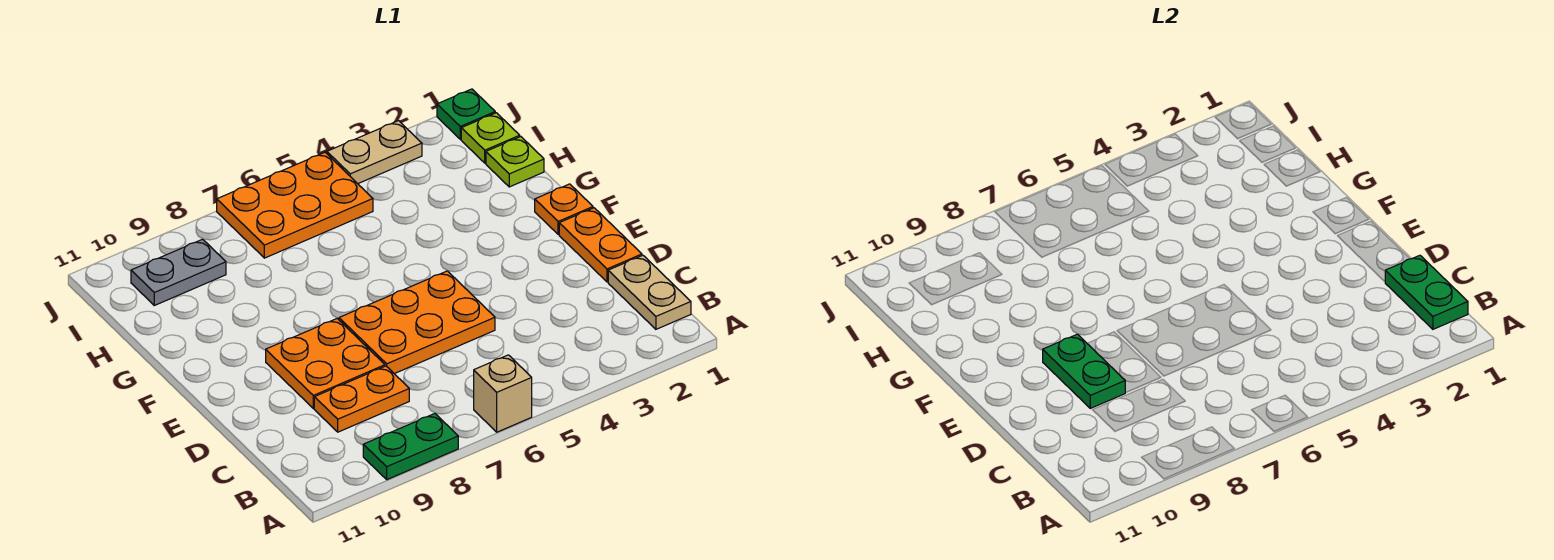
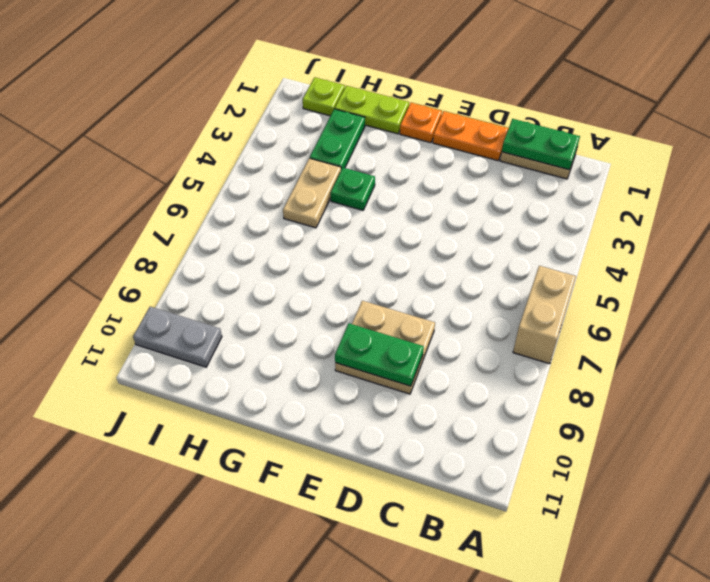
tan 1x1 brick [474,355,532,432] -> tan 1x2 brick [513,266,576,364]
green 1x2 plate [363,414,458,480] -> green 1x2 plate moved to [310,109,365,170]
orange 1x2 plate [314,366,409,432] -> none
orange 2x3 plate [339,271,495,374] -> none
orange 2x2 plate [266,319,385,408] -> tan 2x2 plate [335,301,435,394]
lime 1x1 plate [486,137,544,187] -> lime 1x2 plate [335,86,409,134]
orange 2x3 plate [217,152,373,258] -> none
grey 1x2 plate [131,239,226,305] -> grey 1x2 plate turned to [133,307,222,367]
green 1x1 plate [437,89,495,139] -> green 1x1 plate moved to [331,168,375,210]
tan 1x2 plate [327,121,422,184] -> tan 1x2 plate moved to [283,158,341,228]

